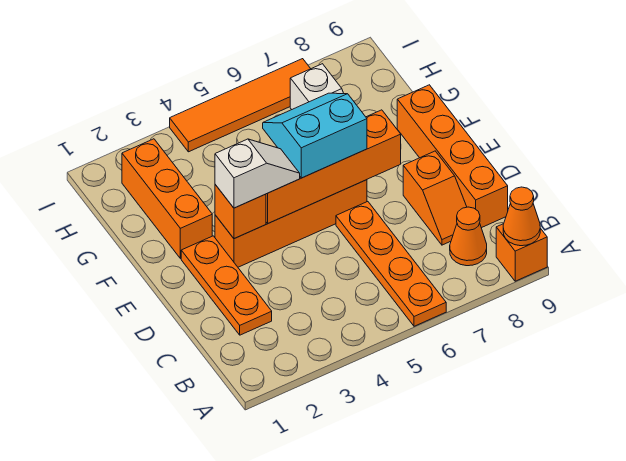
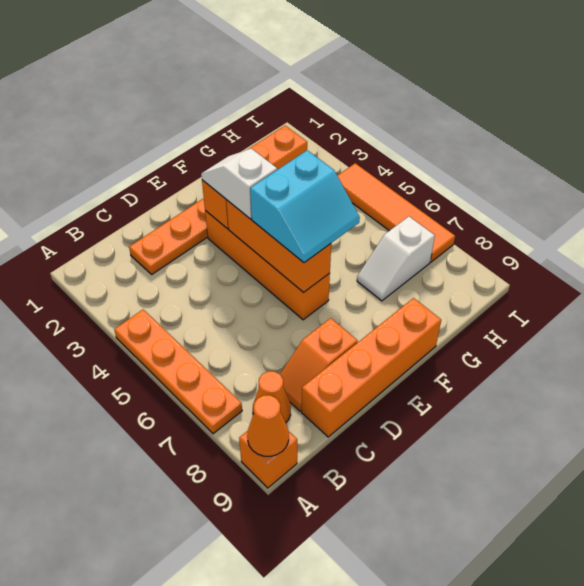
orange 1x4 plate [336,202,446,326] -> orange 1x4 plate turned to [114,310,242,434]
white 1x2 slope [215,139,300,208] -> white 1x2 slope turned to [201,148,277,219]
orange 1x4 brick [266,110,401,223] -> orange 1x3 brick [226,200,331,293]
cyan 2x2 slope [263,93,367,178] -> cyan 2x2 slope turned to [250,150,360,263]

